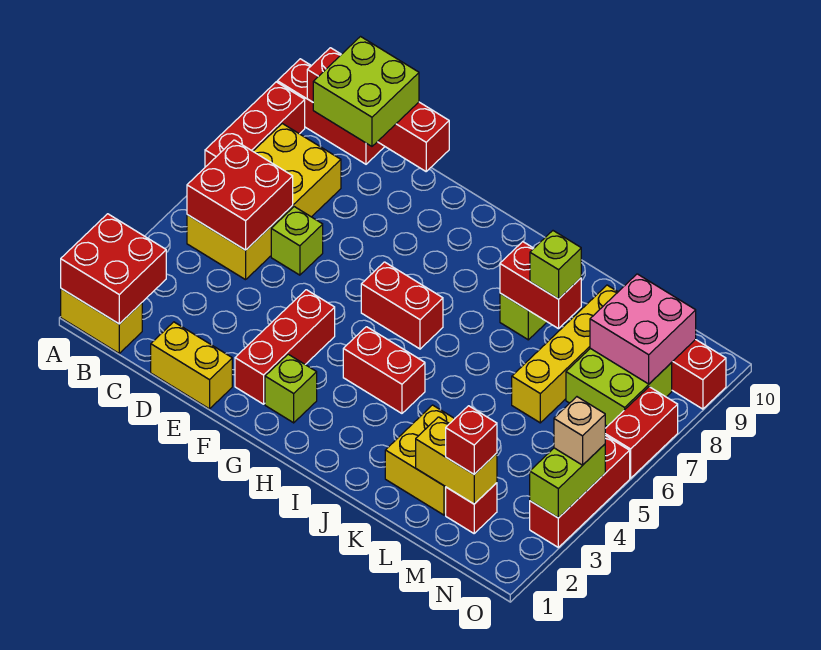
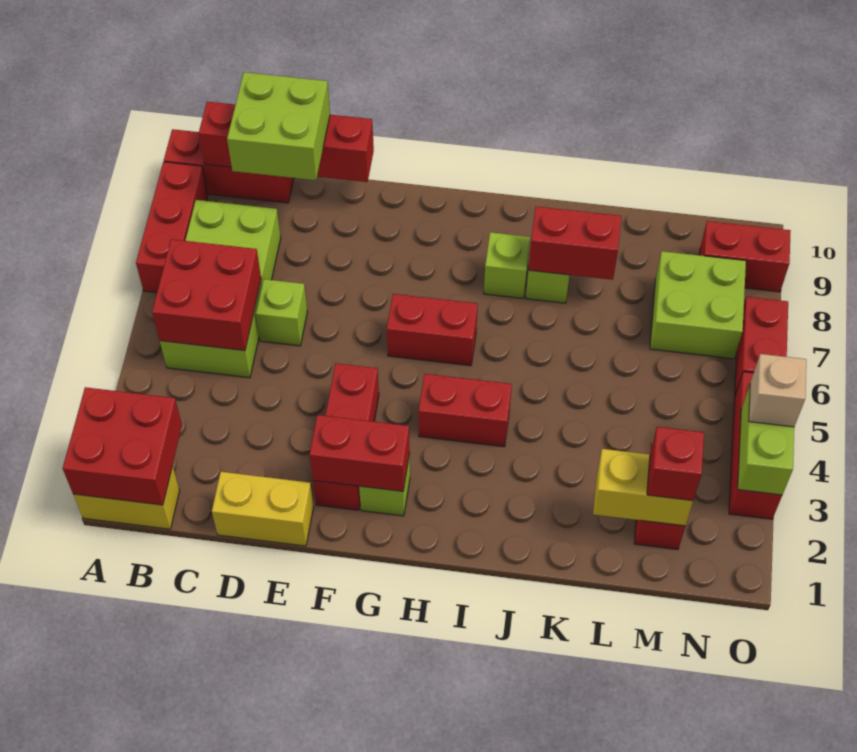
yellow 2x4 brick [187,124,341,280] -> lime 2x4 brick [160,200,281,378]
none -> red 1x2 brick [309,415,410,491]
yellow 2x2 brick [385,405,455,515] -> none
lime 1x1 brick [530,231,581,299] -> lime 1x1 brick moved to [484,232,530,298]
yellow 1x4 brick [512,285,618,423] -> none
pink 2x2 brick [590,274,696,384] -> none

